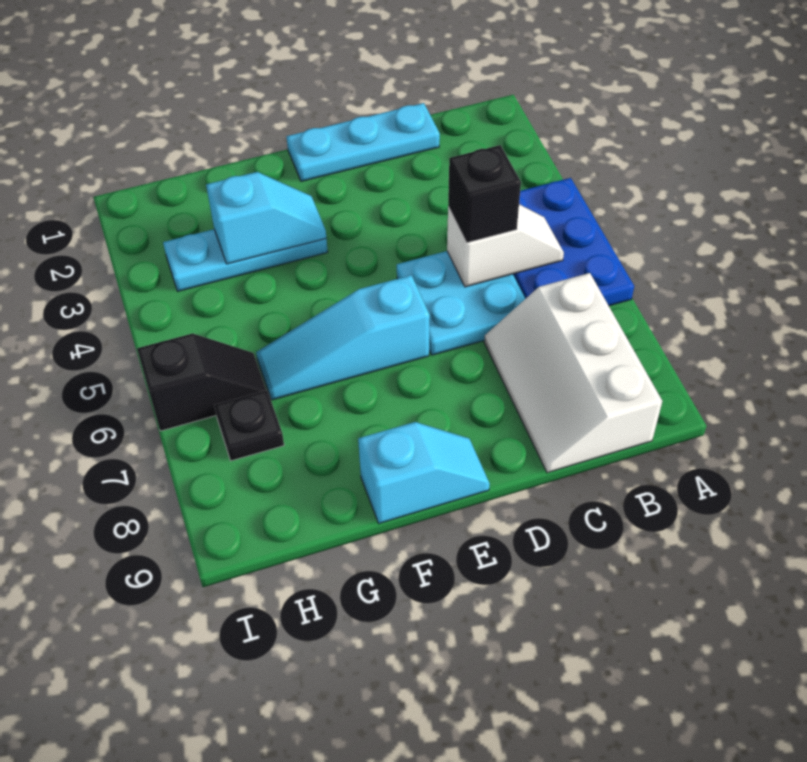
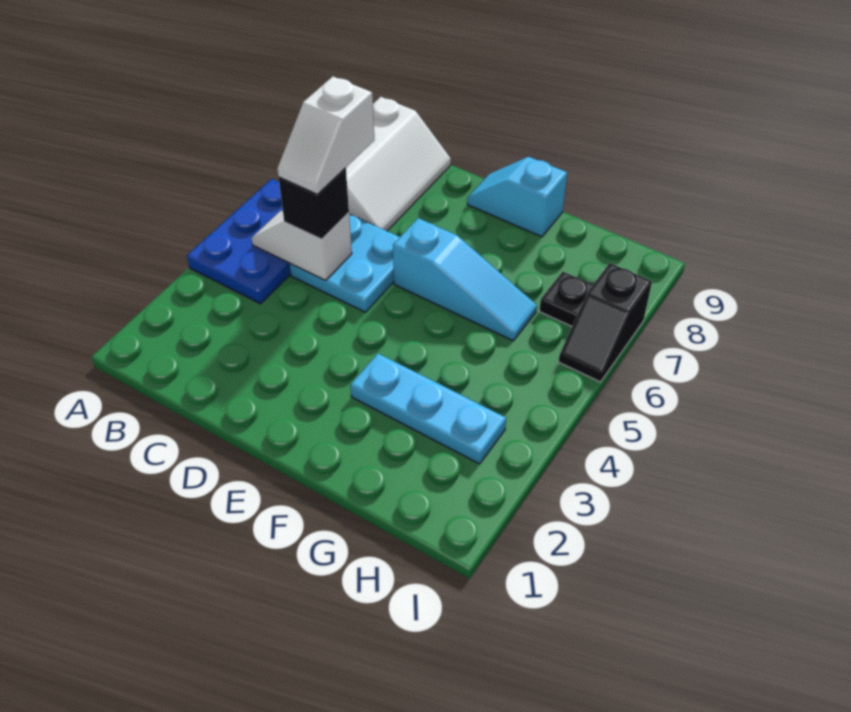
cyan 1x3 plate [286,103,440,181] -> none
none -> white 1x2 slope [277,77,374,194]
cyan 1x2 slope [206,172,326,264] -> none
black 1x2 slope [137,333,266,431] -> black 1x2 slope turned to [559,263,652,382]

